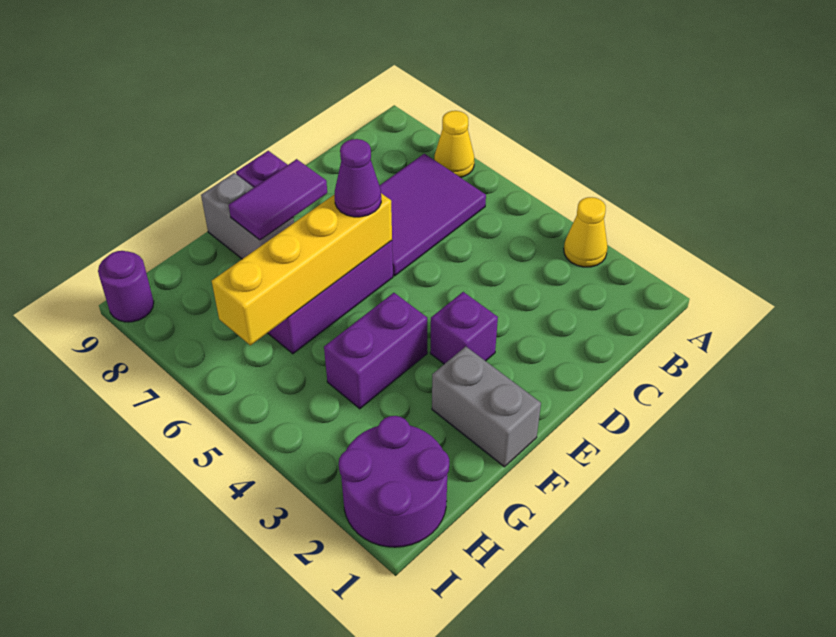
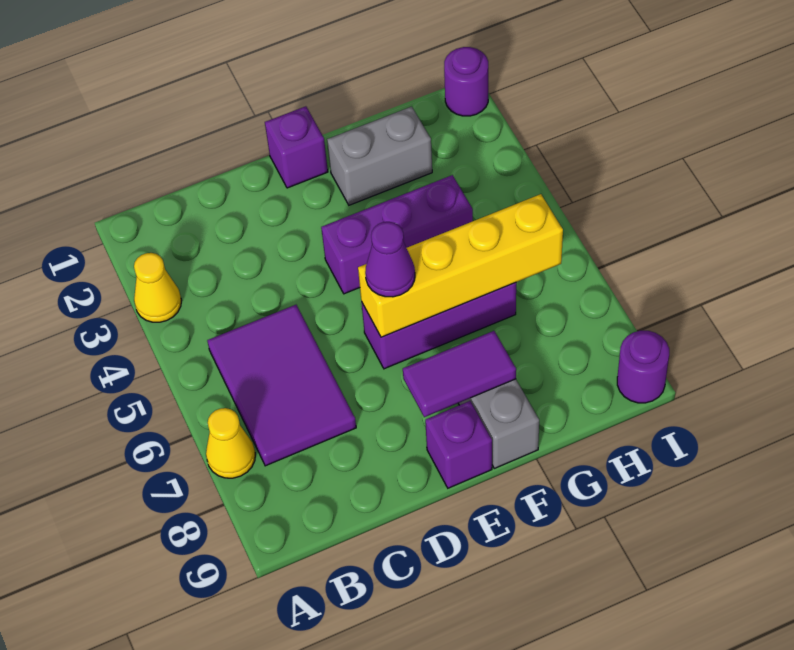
purple 2x3 tile [379,154,486,276] -> purple 2x3 tile turned to [207,305,356,466]
purple 1x1 brick [430,292,498,364] -> purple 1x1 brick moved to [265,106,328,188]
grey 1x2 brick [432,347,541,467] -> grey 1x2 brick turned to [327,107,432,205]
purple 1x2 brick [324,293,427,409] -> purple 1x3 brick [321,175,473,294]
purple 2x2 round brick [339,416,449,547] -> purple 1x1 round brick [444,47,488,116]

